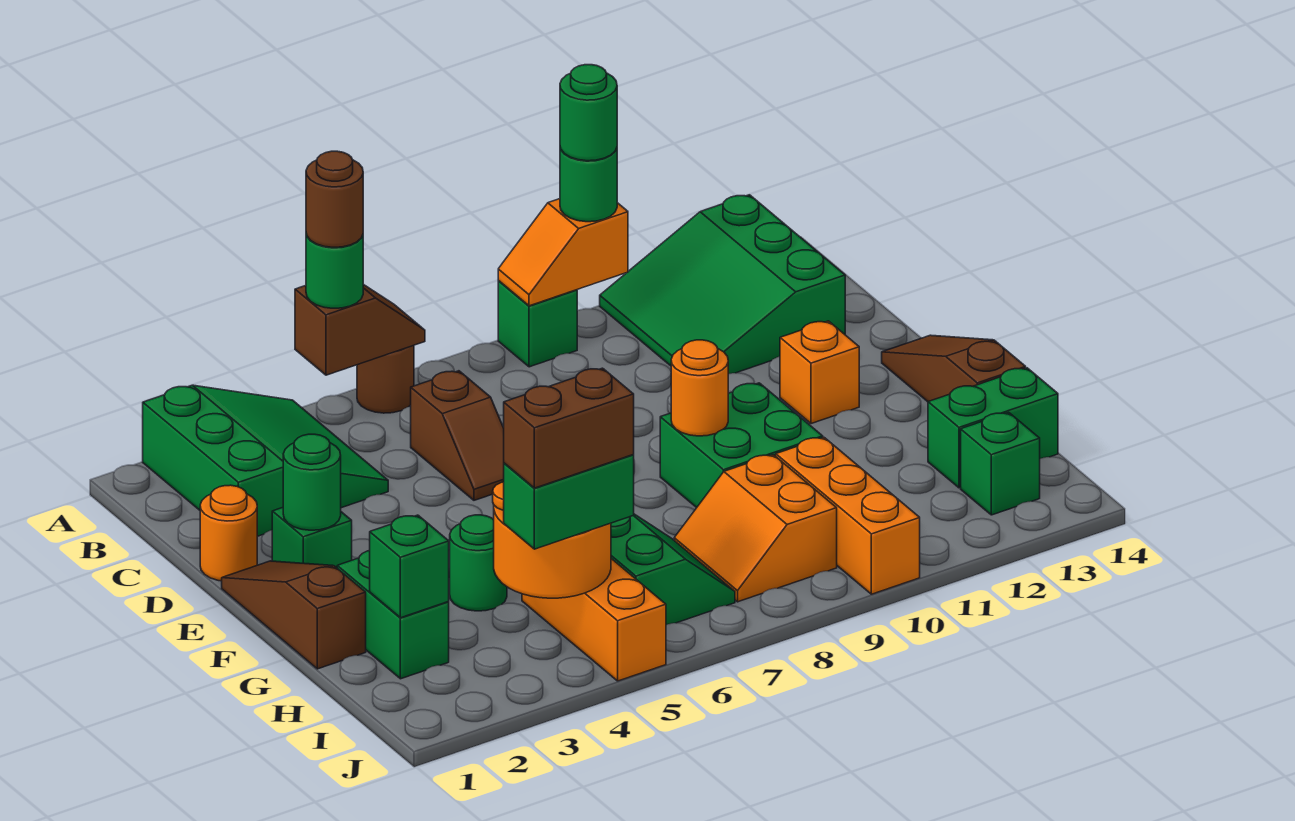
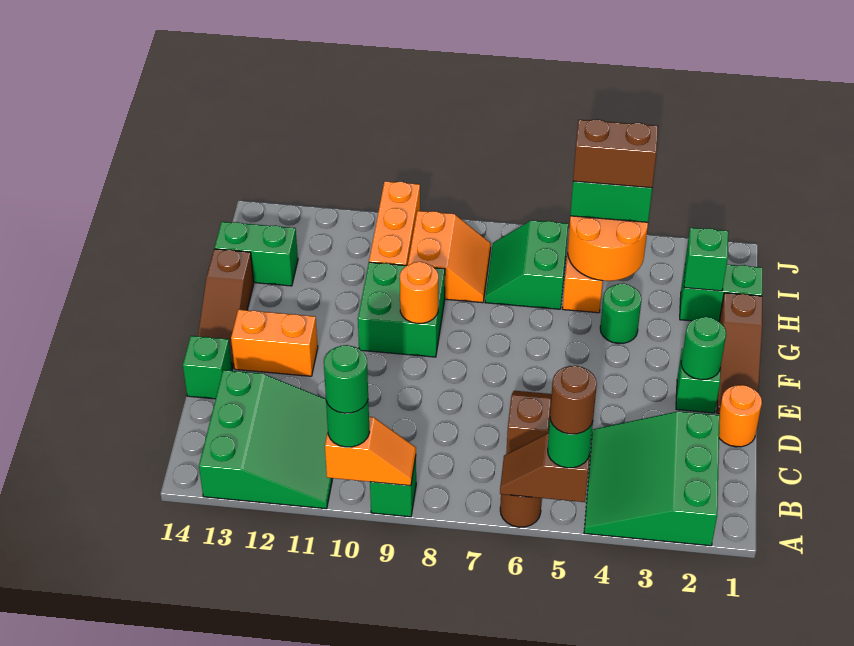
orange 1x1 brick [780,321,859,424] -> orange 1x2 brick [231,310,318,376]
green 1x2 brick [337,551,449,679] -> green 1x2 brick turned to [680,265,762,321]
green 1x1 brick [961,412,1040,515] -> green 1x1 brick moved to [183,336,232,399]

